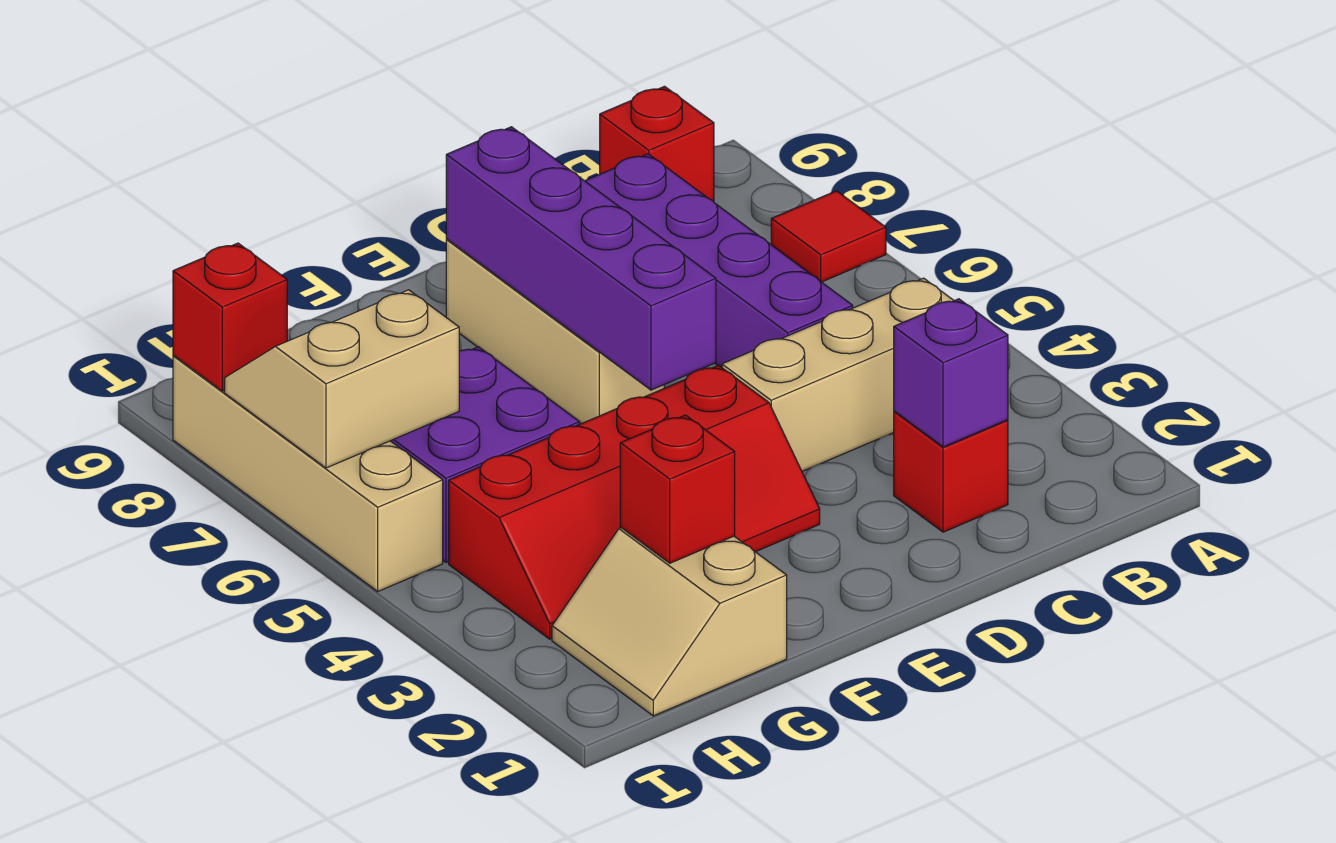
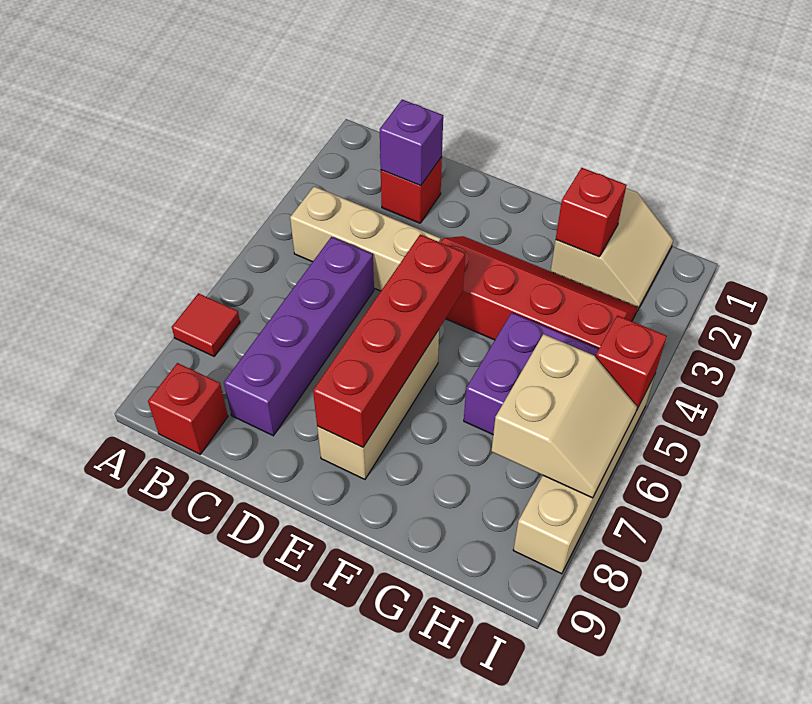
purple 1x4 brick [446,127,716,390] -> red 1x4 brick [313,234,465,447]
tan 2x2 slope [225,290,459,468] -> tan 2x2 slope turned to [491,334,637,498]
red 1x1 brick [173,243,287,391] -> red 1x1 brick moved to [596,316,667,411]

